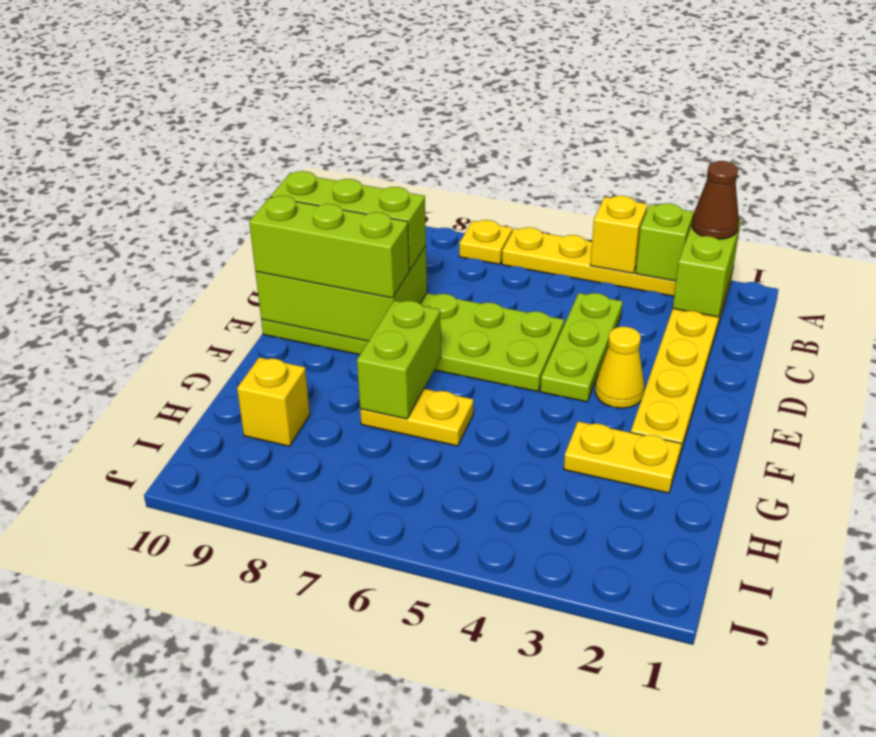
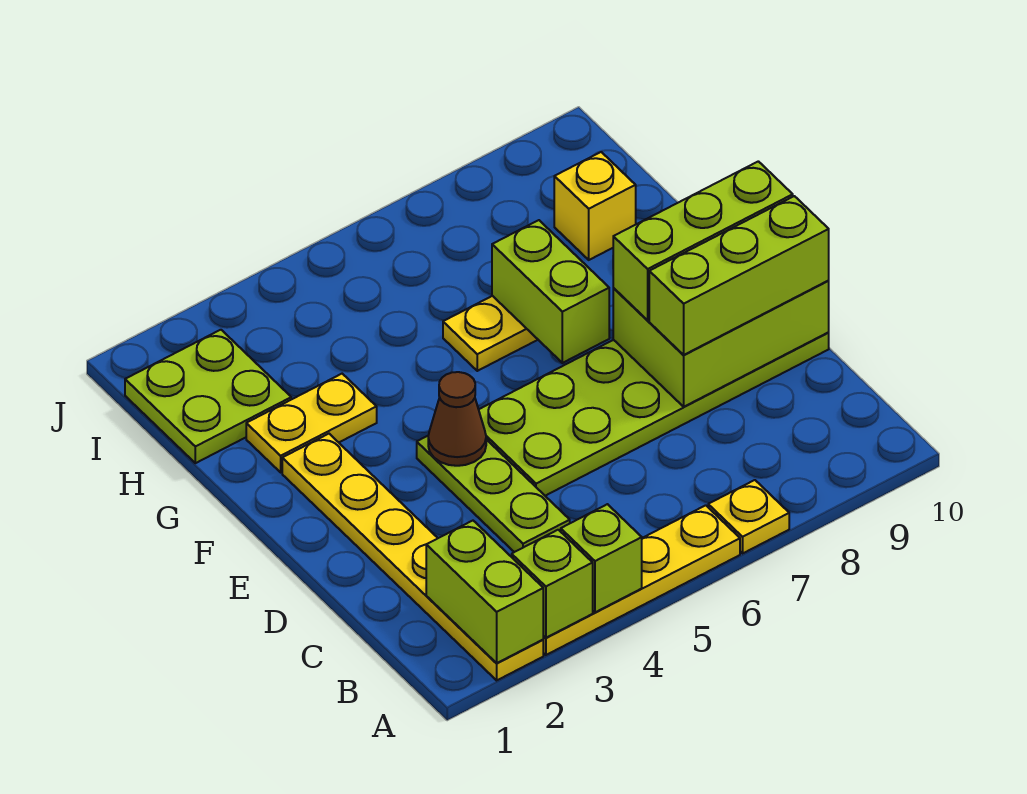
brown 1x1 cone [692,161,739,239] -> brown 1x1 cone moved to [428,372,486,466]
yellow 1x1 brick [590,196,647,273] -> lime 1x1 brick [561,504,642,612]
yellow 1x1 cone [595,327,644,408] -> none
none -> lime 2x2 plate [125,330,291,463]

